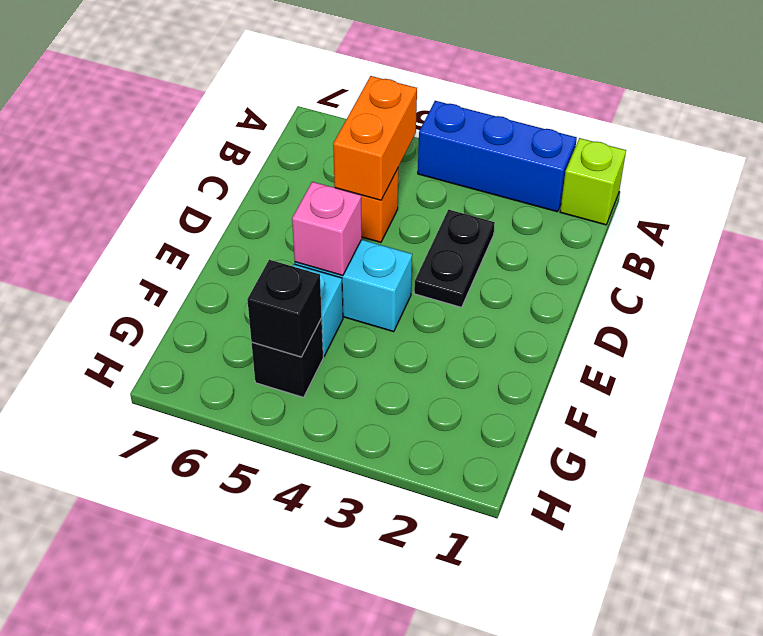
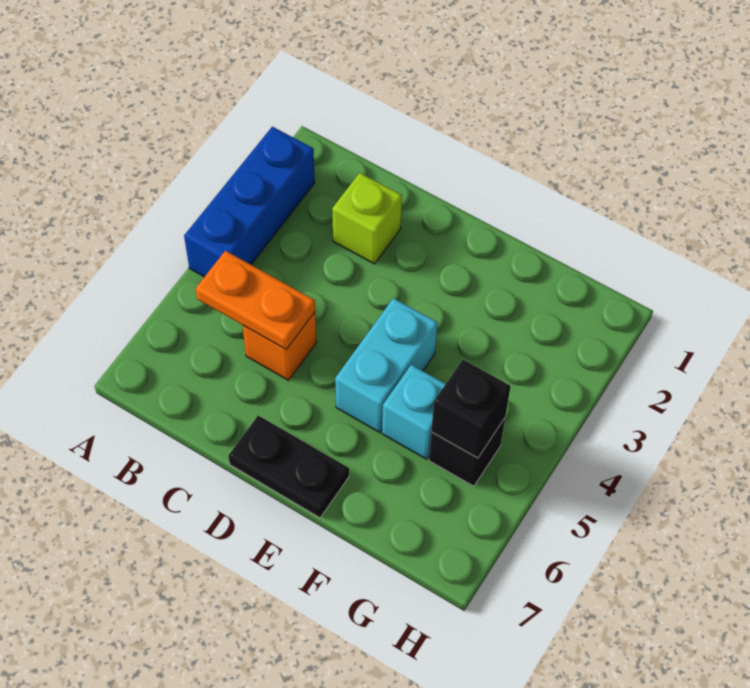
lime 1x1 brick [560,138,626,225] -> lime 1x1 brick moved to [332,173,402,264]
orange 1x2 brick [333,76,417,200] -> orange 1x2 plate [196,251,315,349]
black 1x2 plate [414,210,495,307] -> black 1x2 plate moved to [228,415,349,518]
pink 1x1 brick [292,182,362,276] -> none

